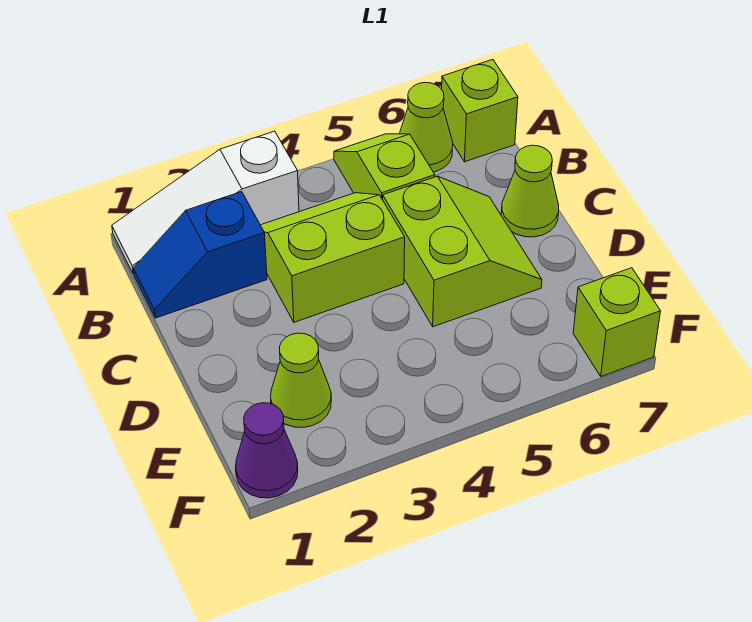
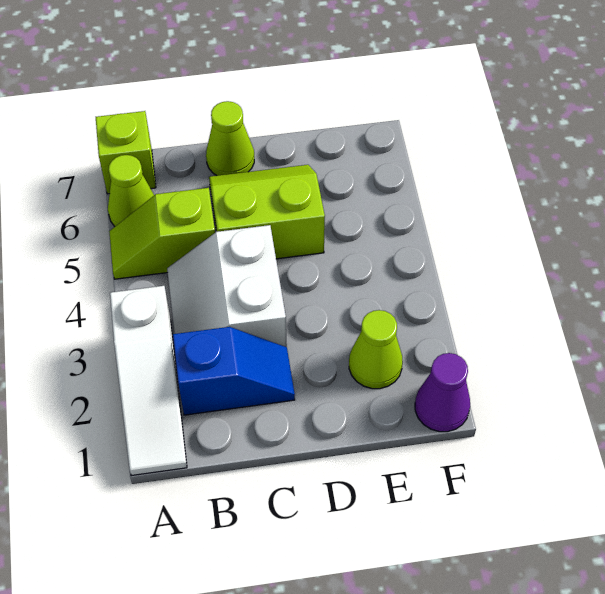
blue 1x2 slope [133,192,267,318] -> blue 1x2 slope turned to [173,327,295,415]
lime 2x2 slope [261,193,405,322] -> white 2x2 slope [167,225,287,347]
lime 1x1 brick [573,268,661,377] -> none

